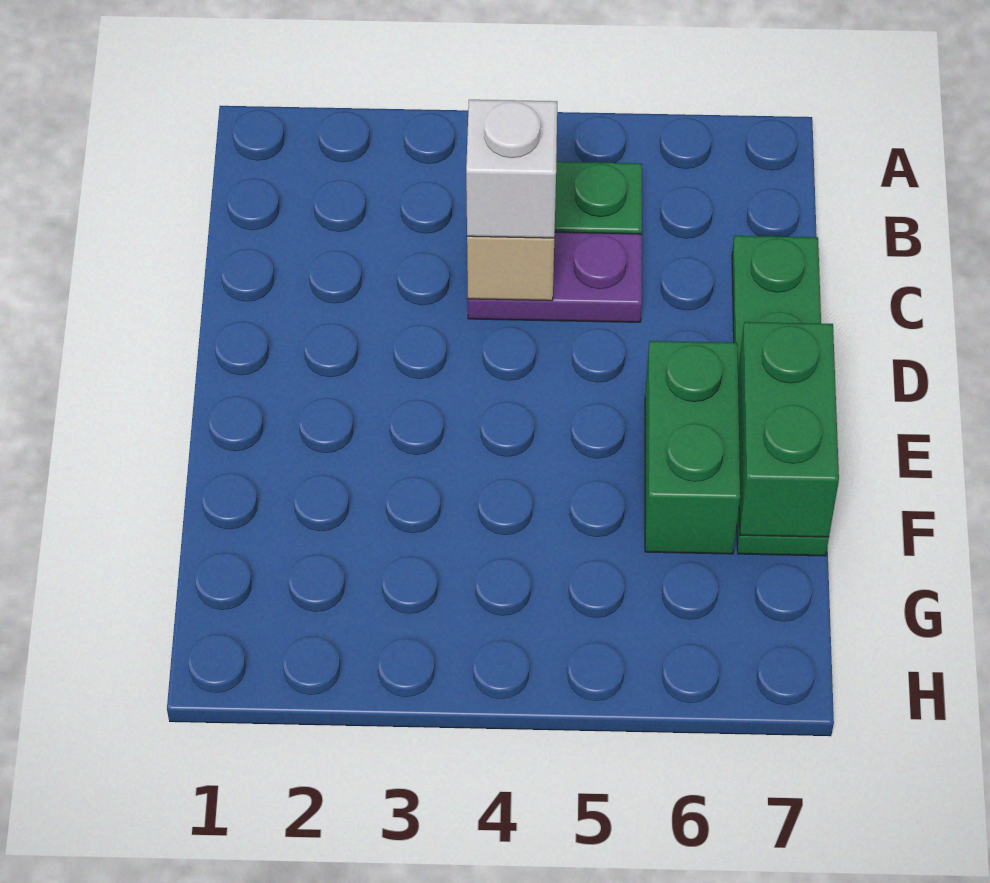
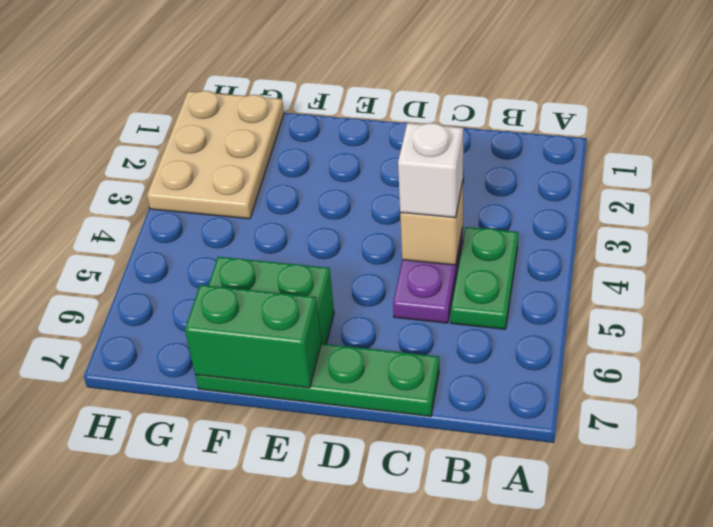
none -> tan 2x3 plate [147,91,284,219]

